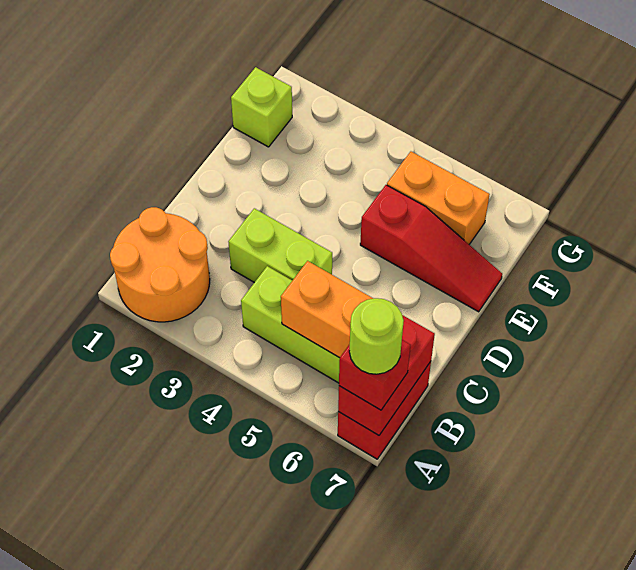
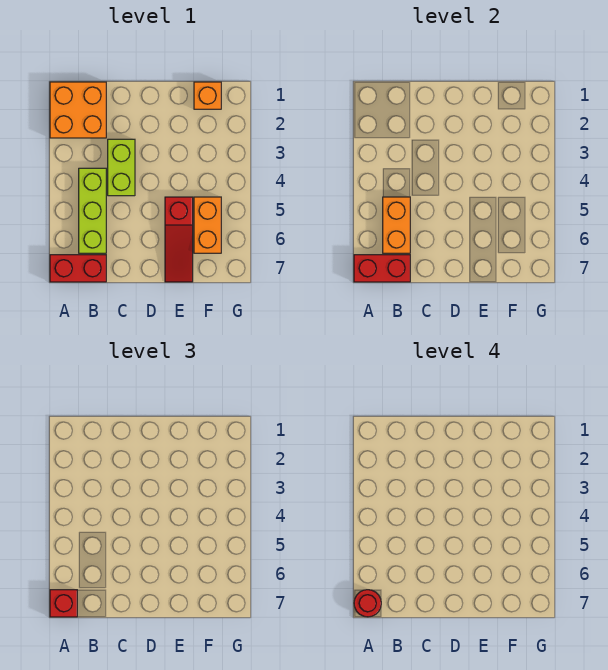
orange 2x2 round brick [110,207,210,322] -> orange 2x2 brick [50,82,106,138]
lime 1x1 round brick [349,298,404,374] -> red 1x1 round brick [354,590,381,617]
lime 1x1 brick [231,67,292,147] -> orange 1x1 brick [194,82,221,109]

